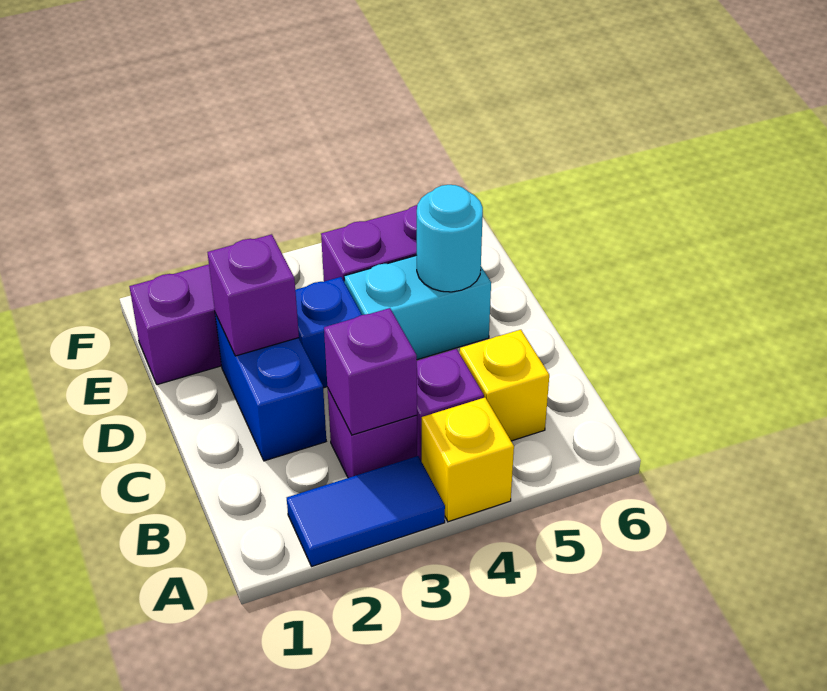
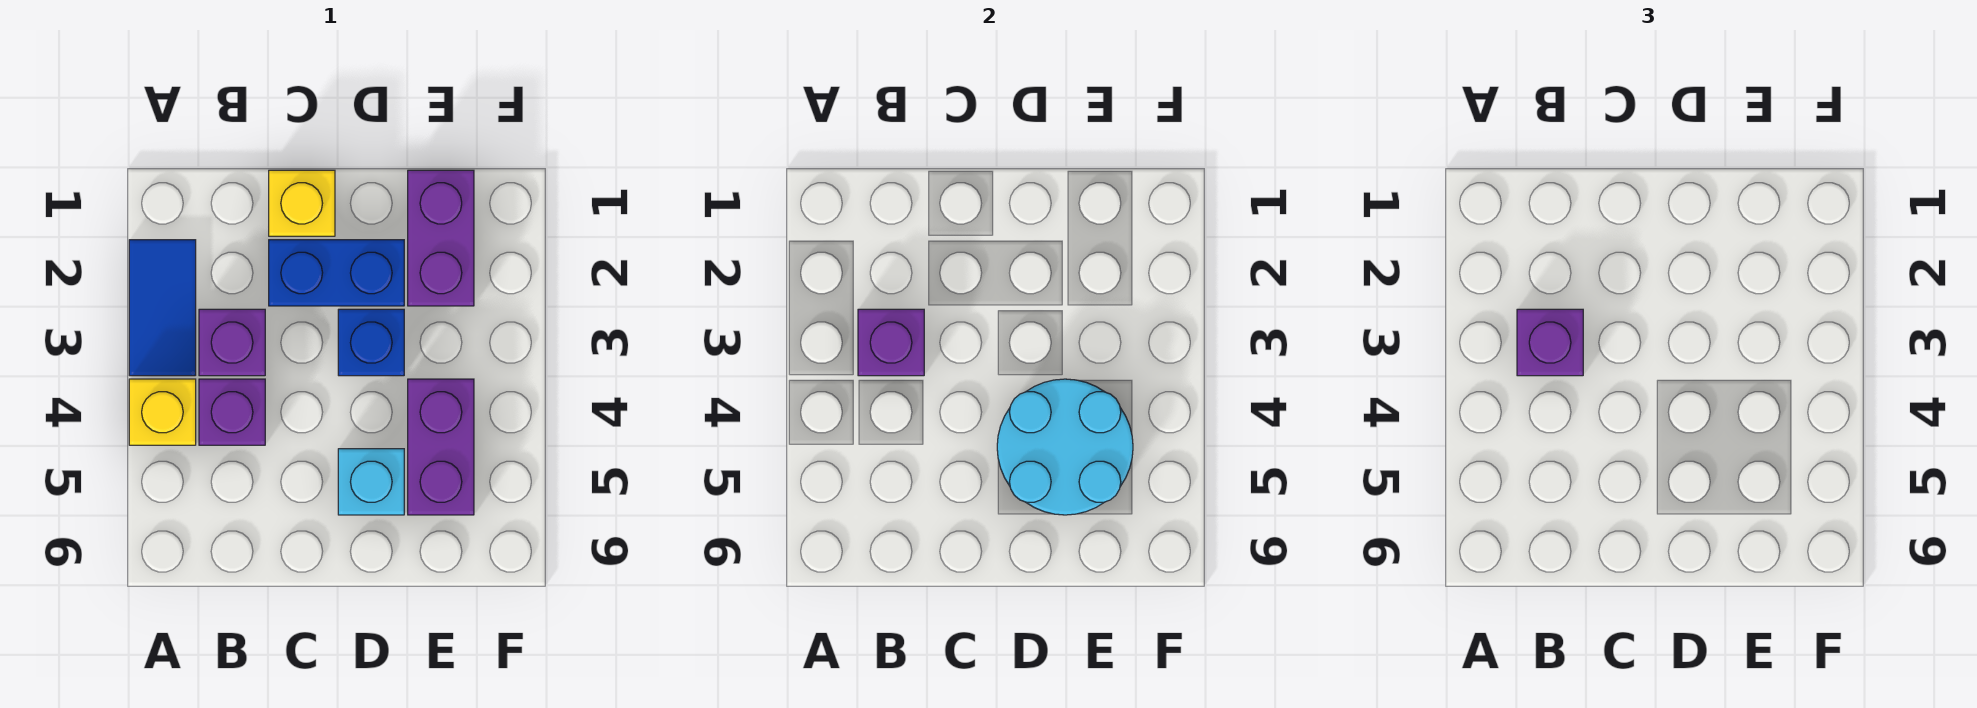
yellow 1x1 brick [460,330,549,441] -> yellow 1x1 brick moved to [269,170,335,236]
purple 1x1 brick [208,234,299,356] -> purple 1x1 brick moved to [1517,309,1583,376]
cyan 1x2 brick [344,255,491,360] -> cyan 1x1 brick [338,449,404,515]
cyan 1x1 round brick [417,185,483,292] -> cyan 2x2 round brick [997,379,1133,515]

